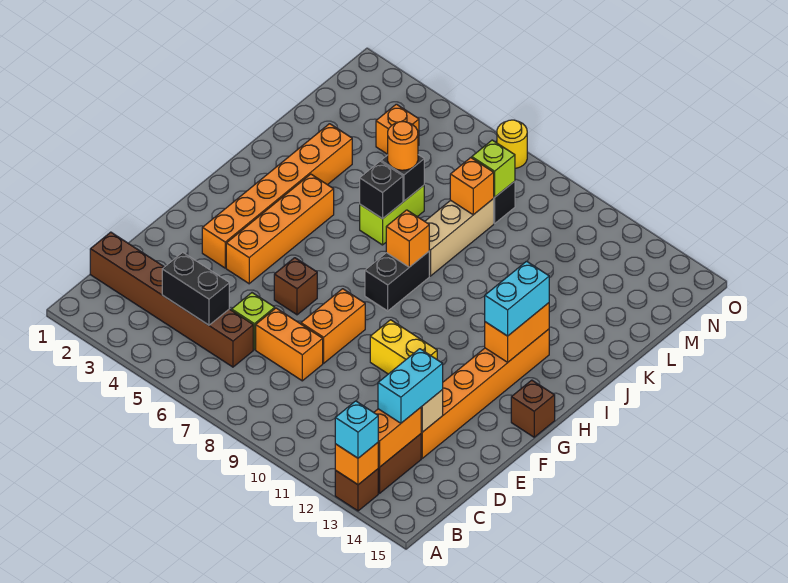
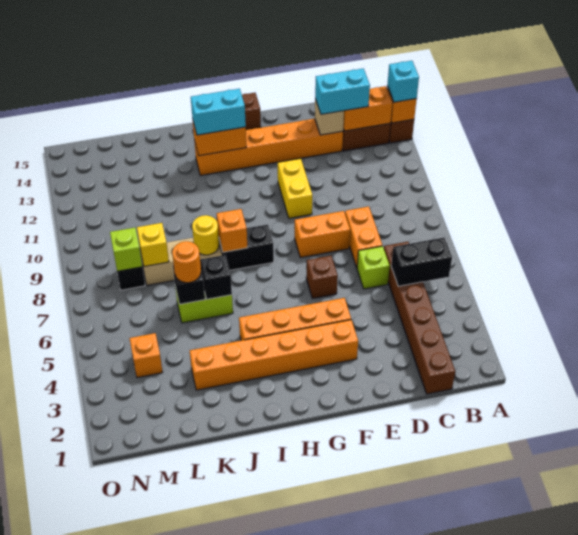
black 1x2 brick [162,252,229,325] -> black 1x2 brick turned to [391,238,452,286]
orange 1x1 brick [450,158,494,215] -> yellow 1x1 brick [137,223,169,267]
yellow 1x1 round brick [497,120,527,169] -> yellow 1x1 round brick moved to [192,215,219,255]

